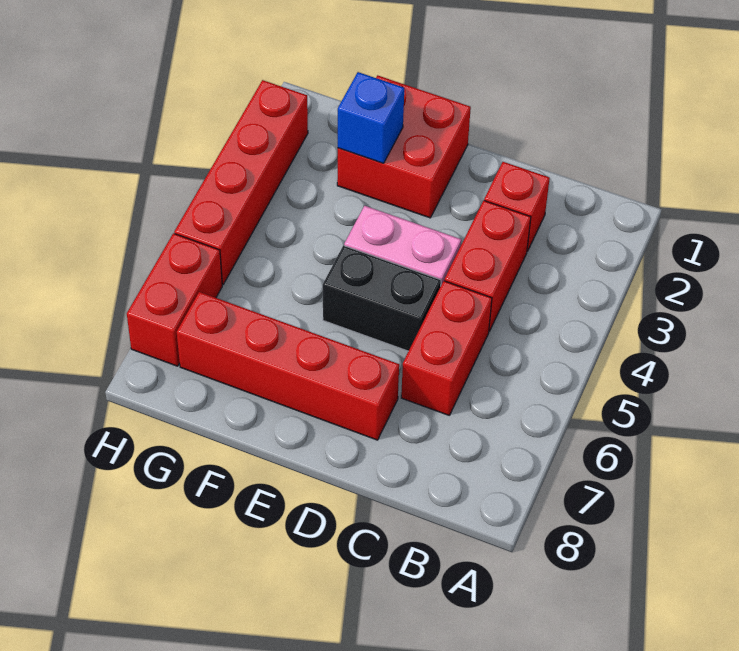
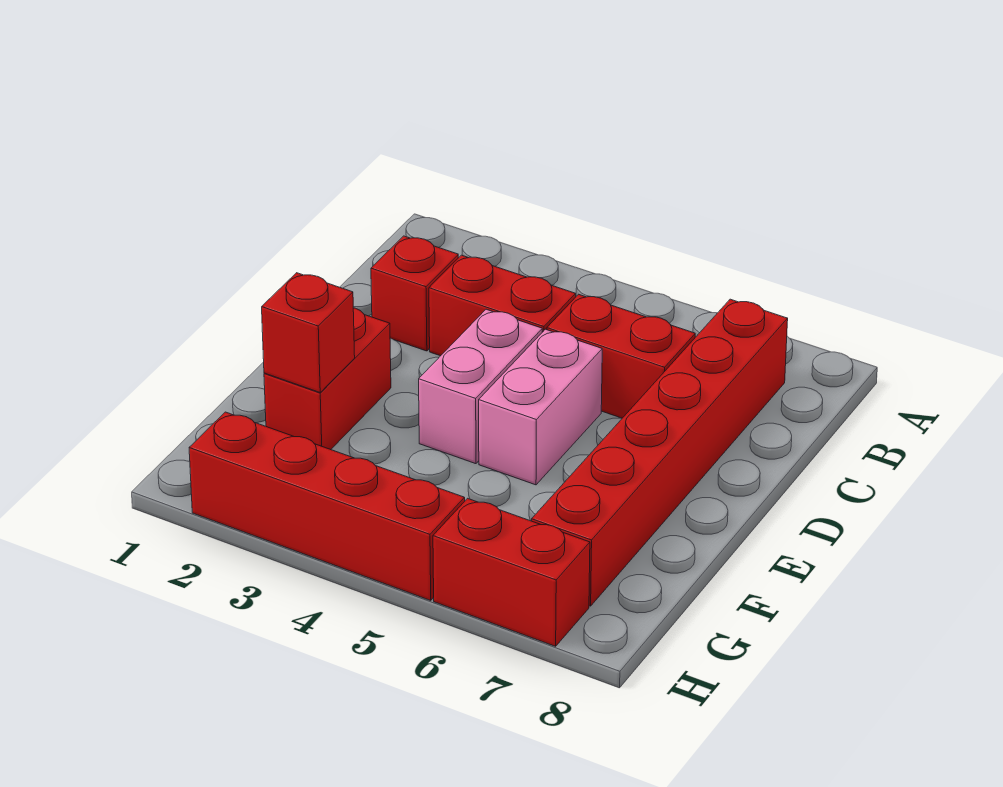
black 1x2 brick [323,246,441,351] -> pink 1x2 brick [479,329,602,485]
red 1x4 brick [177,292,399,440] -> red 1x6 brick [532,299,788,606]
red 2x2 brick [337,75,471,218] -> red 1x2 brick [264,308,391,450]
blue 1x1 brick [338,72,404,163] -> red 1x1 brick [262,273,355,392]

